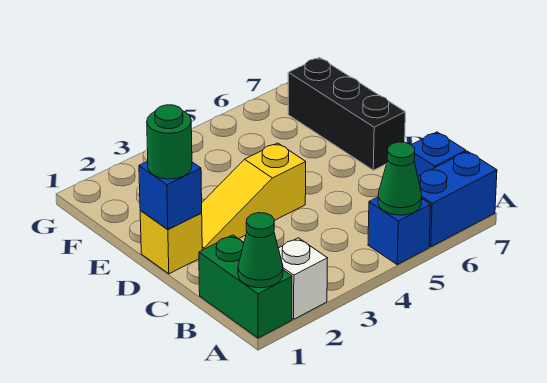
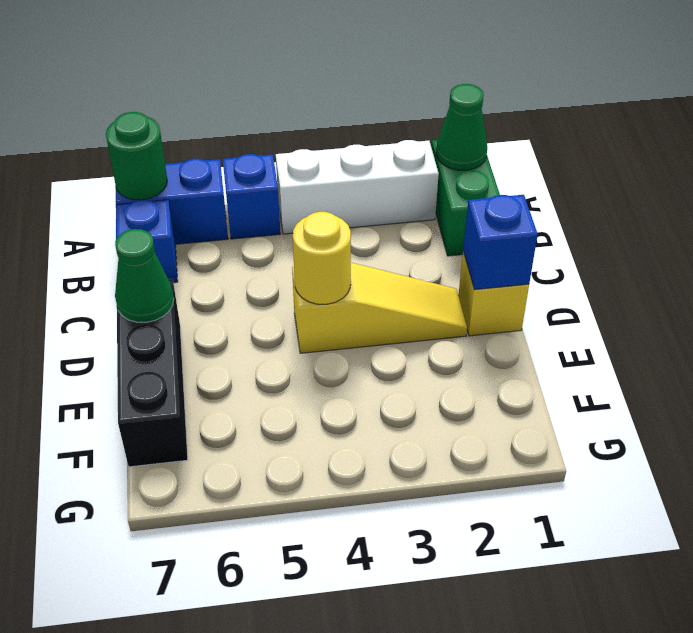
white 1x1 brick [278,238,328,319] -> white 1x3 brick [276,140,439,234]
green 1x1 cone [378,142,422,215] -> green 1x1 cone moved to [115,229,174,322]
green 1x1 round brick [147,105,192,179] -> green 1x1 round brick moved to [106,112,167,200]
none -> yellow 1x1 round brick [293,212,351,304]

